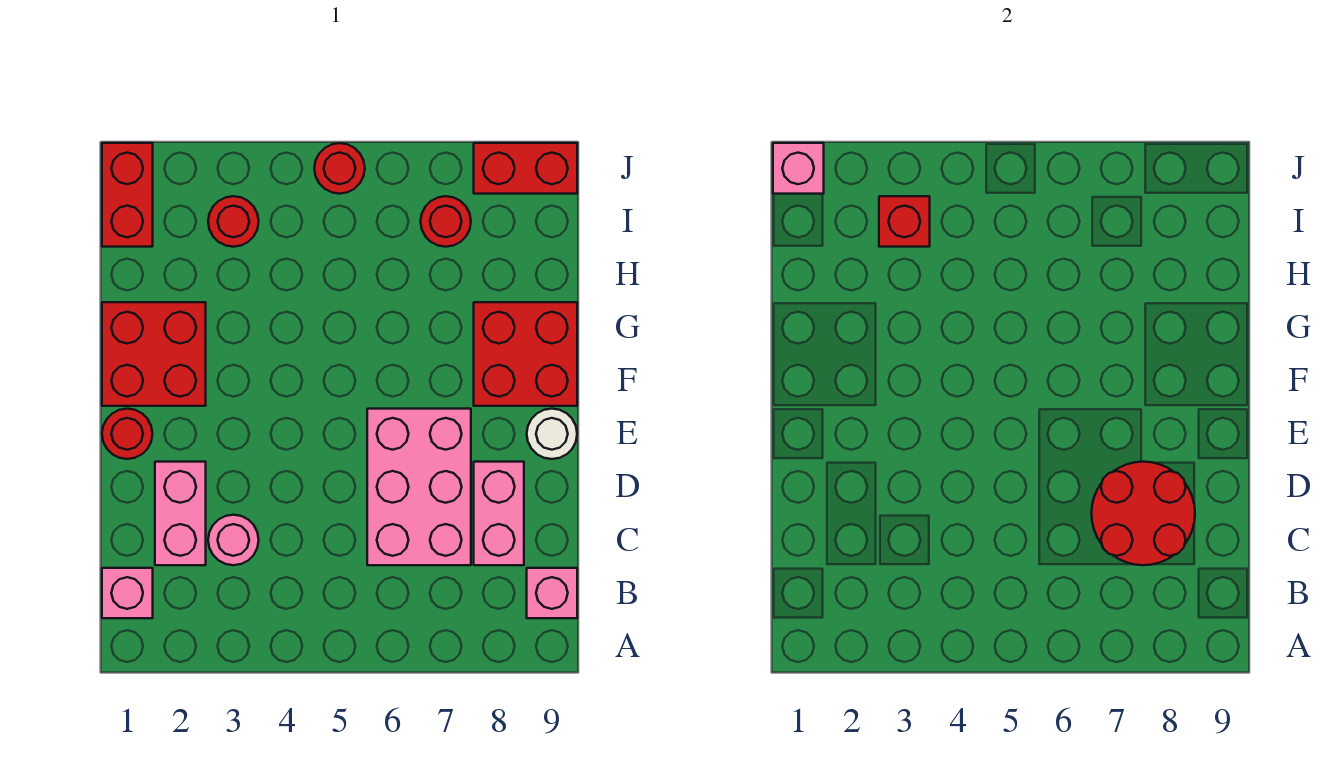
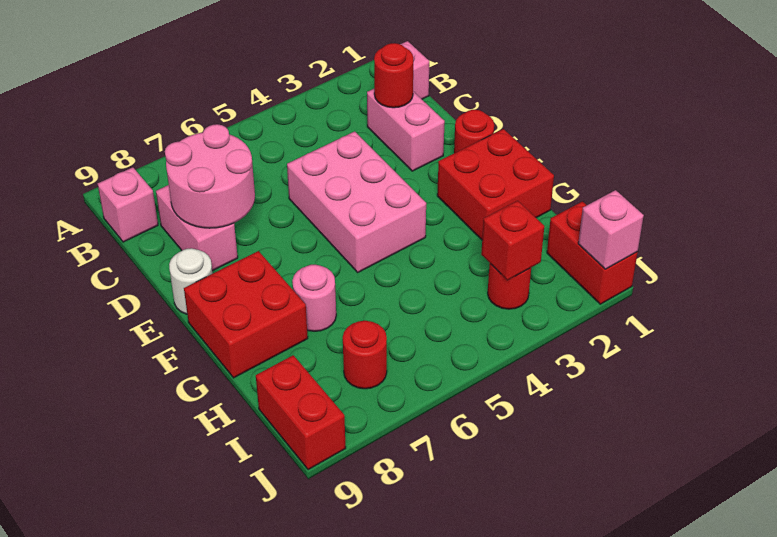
pink 1x1 round brick [208,515,259,565] -> pink 1x1 round brick moved to [292,265,336,331]
pink 2x3 brick [367,409,471,565] -> pink 2x3 brick moved to [287,131,426,272]
red 2x2 round brick [1092,462,1195,565] -> pink 2x2 round brick [165,124,255,228]
red 1x1 round brick [314,143,365,194] -> red 1x1 round brick moved to [374,43,413,108]
red 1x2 brick [474,143,577,194] -> red 1x2 brick turned to [256,355,346,470]

